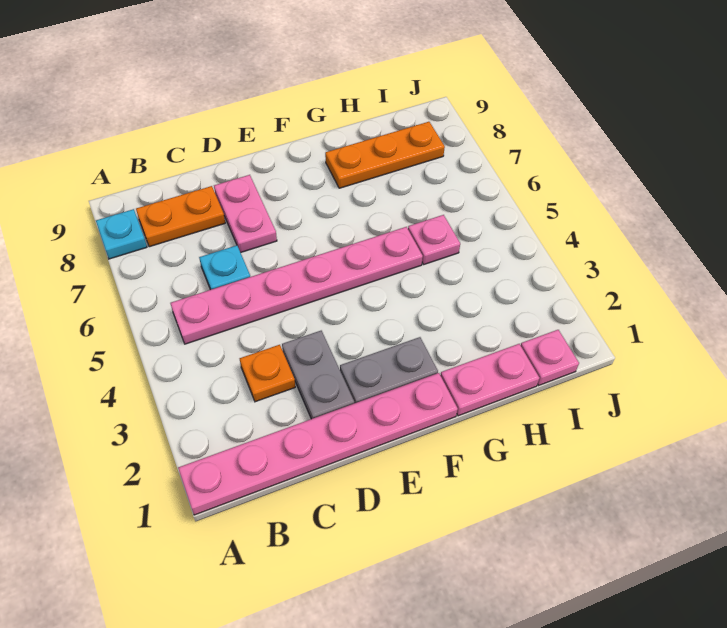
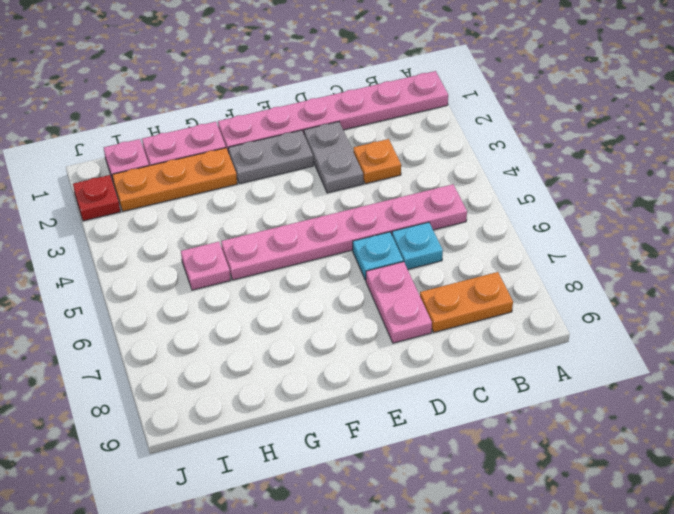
cyan 1x1 plate [96,209,147,259] -> cyan 1x1 plate moved to [353,232,403,280]
orange 1x3 plate [325,122,445,188] -> orange 1x3 plate moved to [112,148,237,211]
none -> red 1x1 plate [73,175,120,221]

